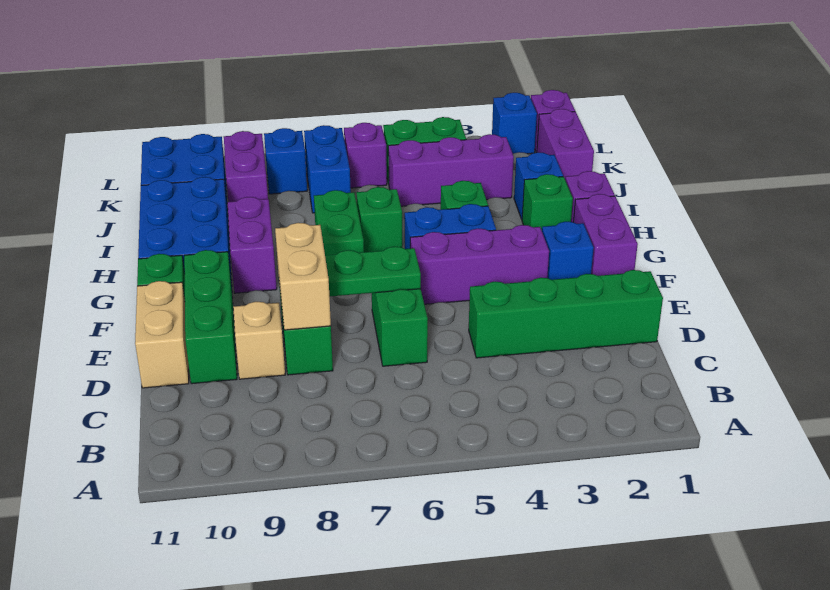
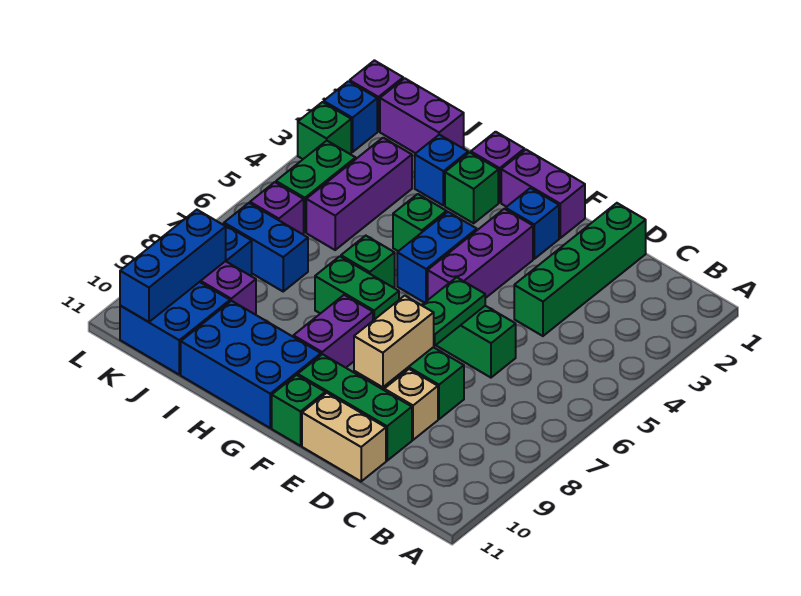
tan 1x2 brick [275,223,331,330] -> tan 1x2 brick turned to [354,296,434,387]
purple 1x2 brick [227,197,277,293] -> purple 1x2 brick turned to [293,295,373,368]
none -> blue 1x3 brick [120,210,226,322]
none -> green 1x1 brick [298,102,351,159]

